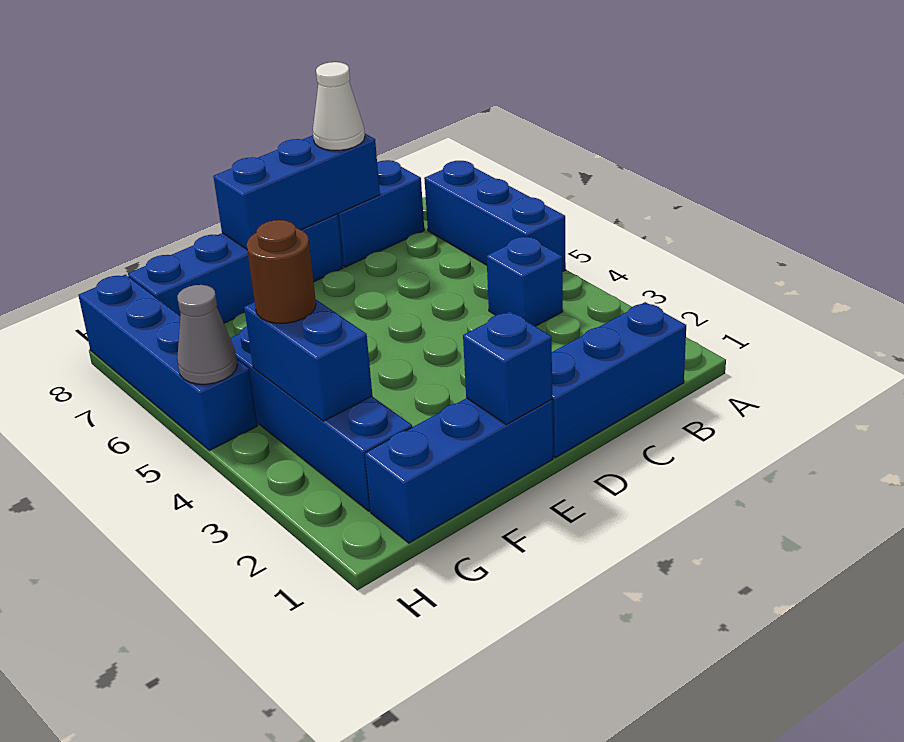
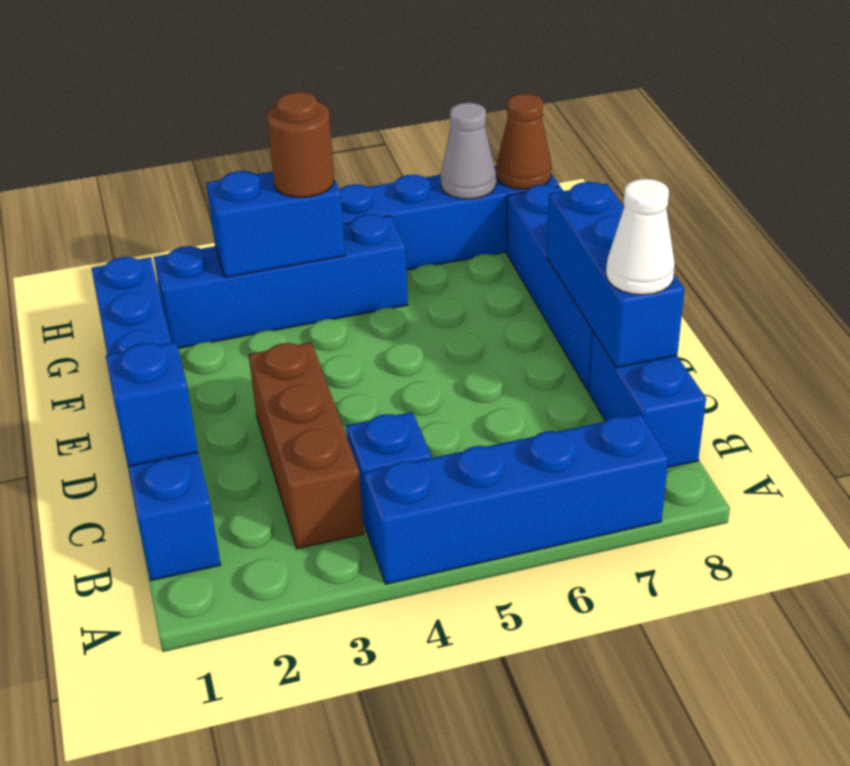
blue 1x3 brick [424,161,566,272] -> blue 1x4 brick [364,414,668,584]
none -> brown 1x3 brick [249,342,364,549]
blue 1x1 brick [463,311,552,425] -> blue 1x1 brick moved to [106,342,198,466]
grey 1x1 cone [177,285,238,384] -> grey 1x1 cone moved to [440,103,496,199]
none -> brown 1x1 cone [496,94,552,189]

